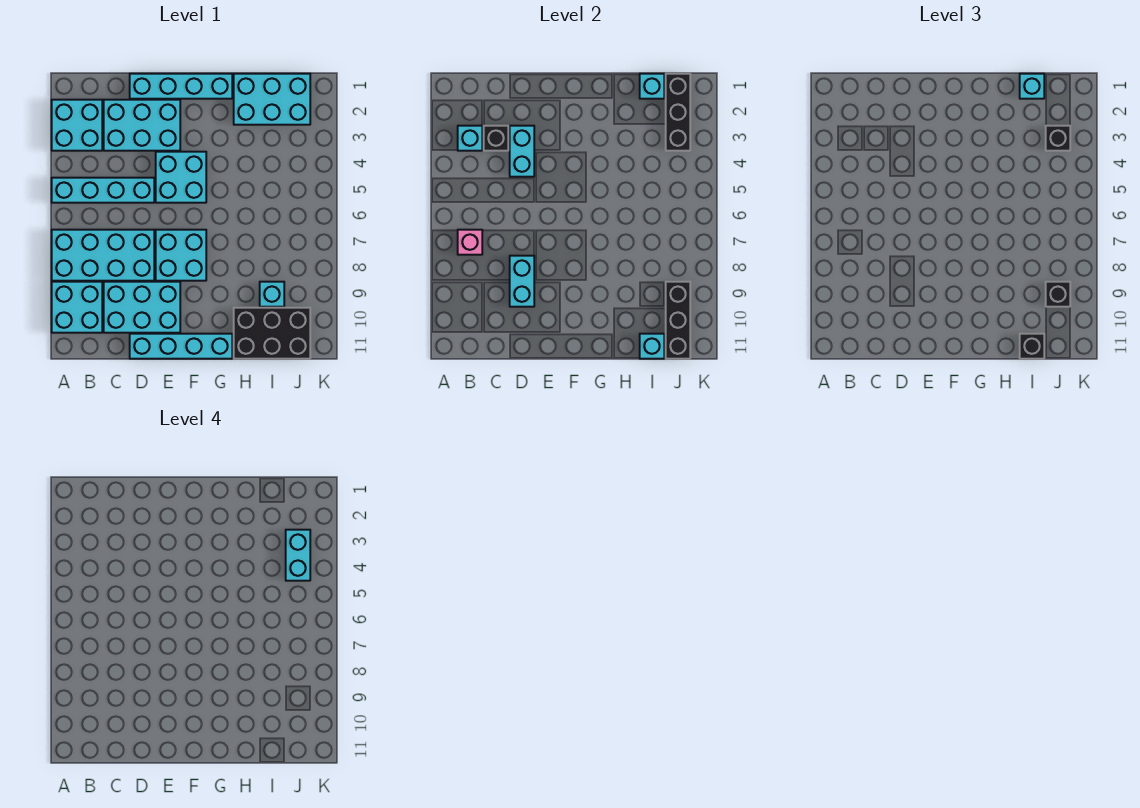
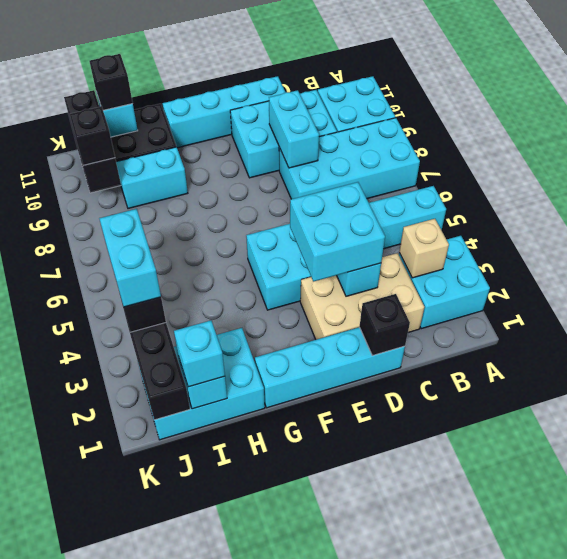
cyan 1x1 brick [458,126,482,151] -> tan 1x1 brick [399,219,449,278]
pink 1x1 brick [458,230,482,255] -> none
cyan 2x3 brick [104,100,180,151] -> tan 2x3 brick [300,253,424,340]
black 1x1 brick [484,126,508,151] -> black 1x1 brick moved to [360,294,410,356]
cyan 2x2 brick [156,230,206,281] -> cyan 2x2 brick moved to [290,182,385,282]
cyan 1x1 brick [260,282,284,307] -> cyan 1x2 brick [116,147,188,209]

